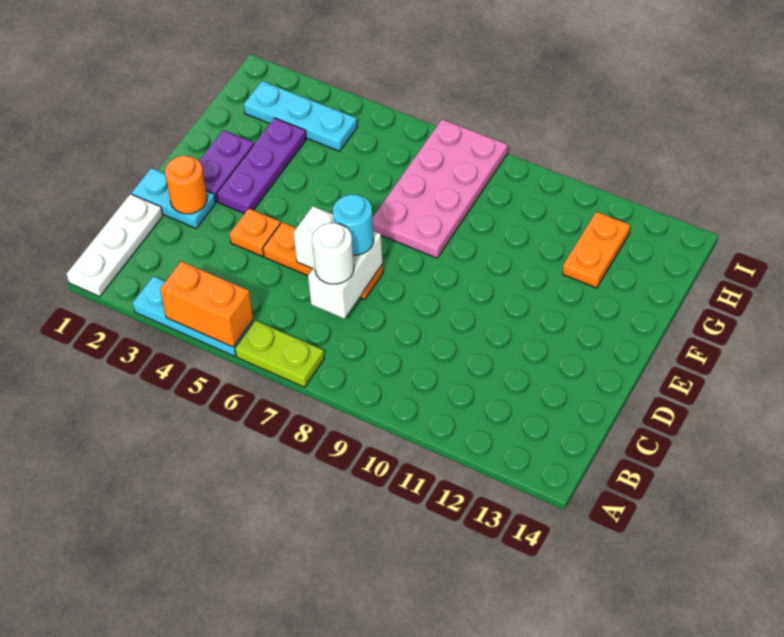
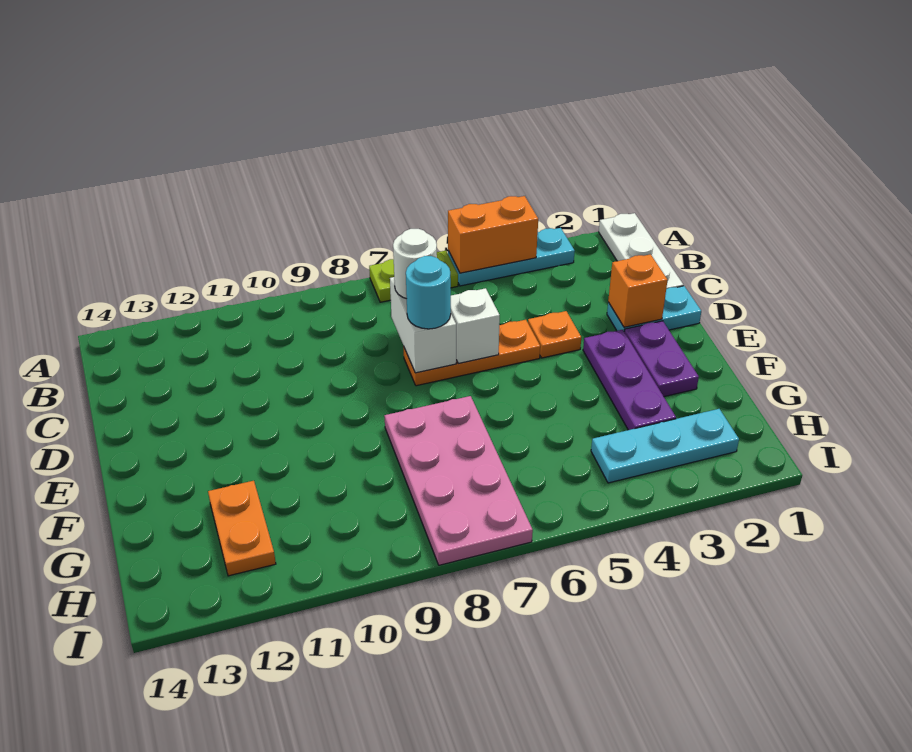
orange 1x1 round brick [165,156,207,214] -> orange 1x1 brick [608,254,668,327]

